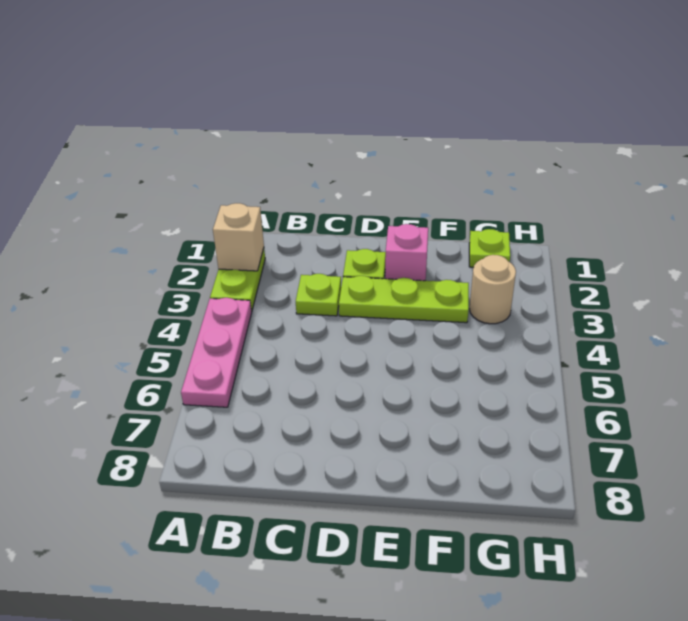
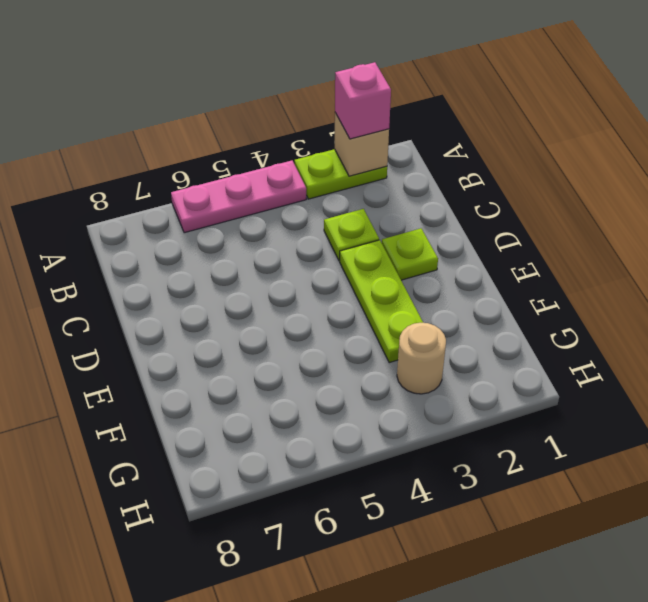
pink 1x1 brick [385,224,428,281] -> pink 1x1 brick moved to [335,62,391,139]
lime 1x1 plate [469,229,510,267] -> none

